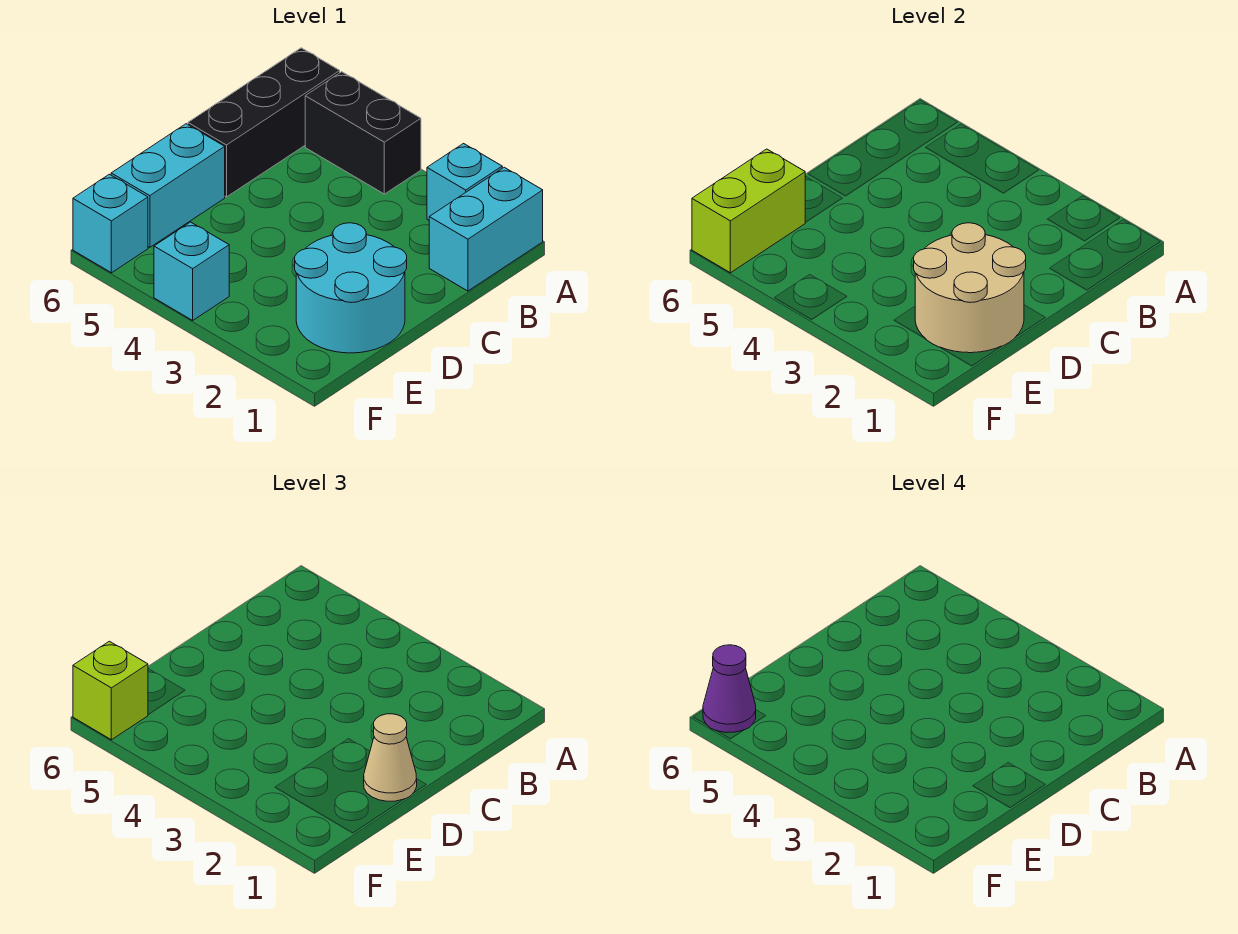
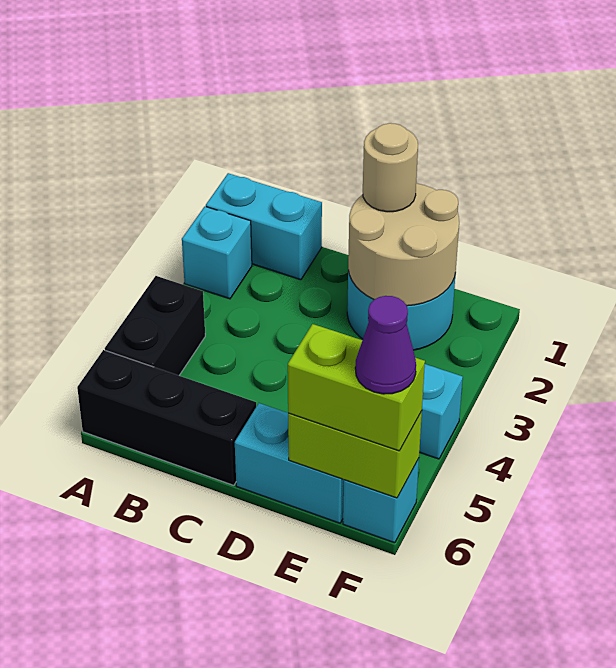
tan 1x1 cone [364,714,417,801] -> tan 1x1 round brick [363,123,418,212]
lime 1x1 brick [73,641,148,740] -> lime 1x2 brick [288,324,425,451]

